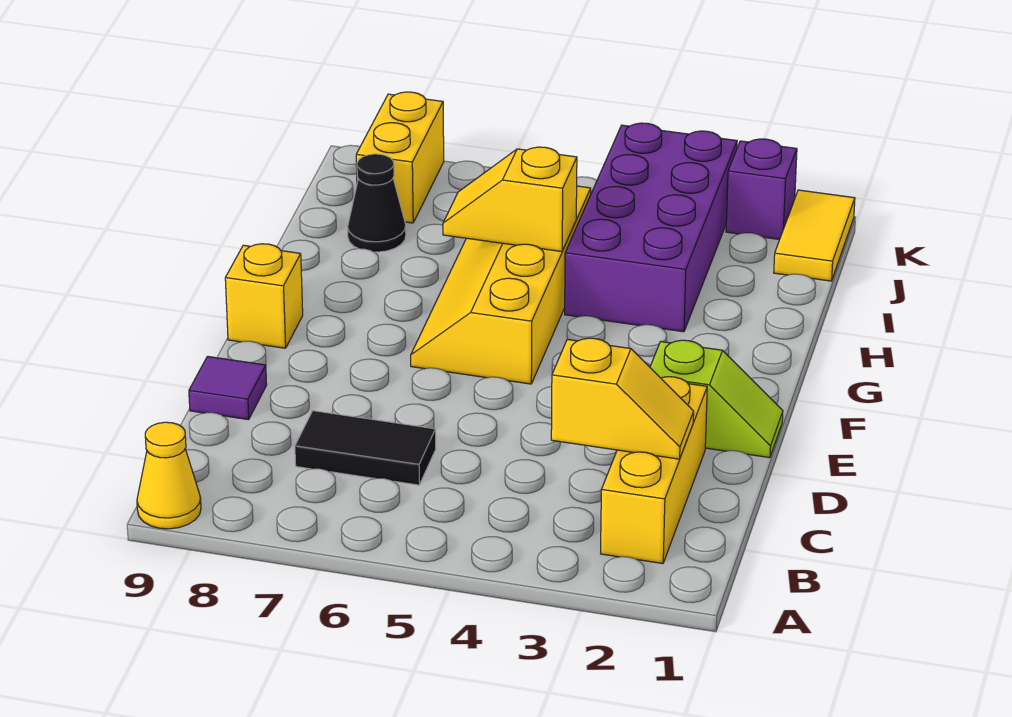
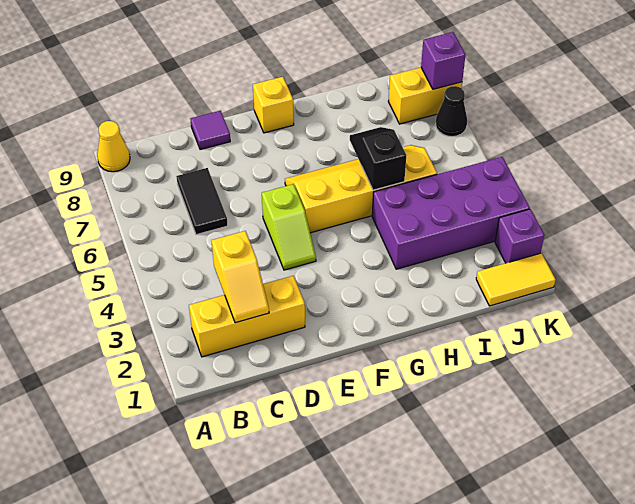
lime 1x2 slope [650,340,783,458] -> lime 1x2 slope moved to [262,184,316,270]
yellow 1x2 slope [443,147,577,252] -> black 1x2 slope [350,127,406,190]
black 1x1 cone [348,154,406,252] -> black 1x1 cone moved to [436,86,467,137]
none -> purple 1x1 brick [421,32,466,89]

